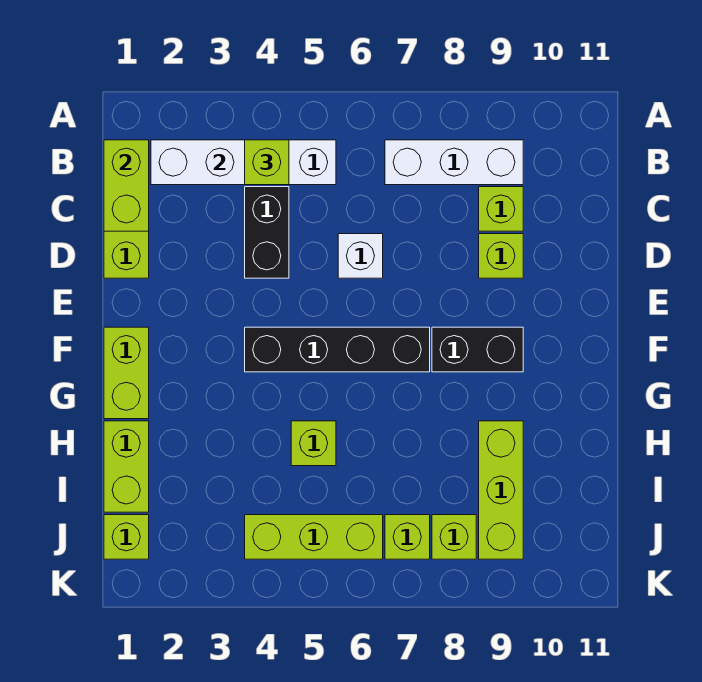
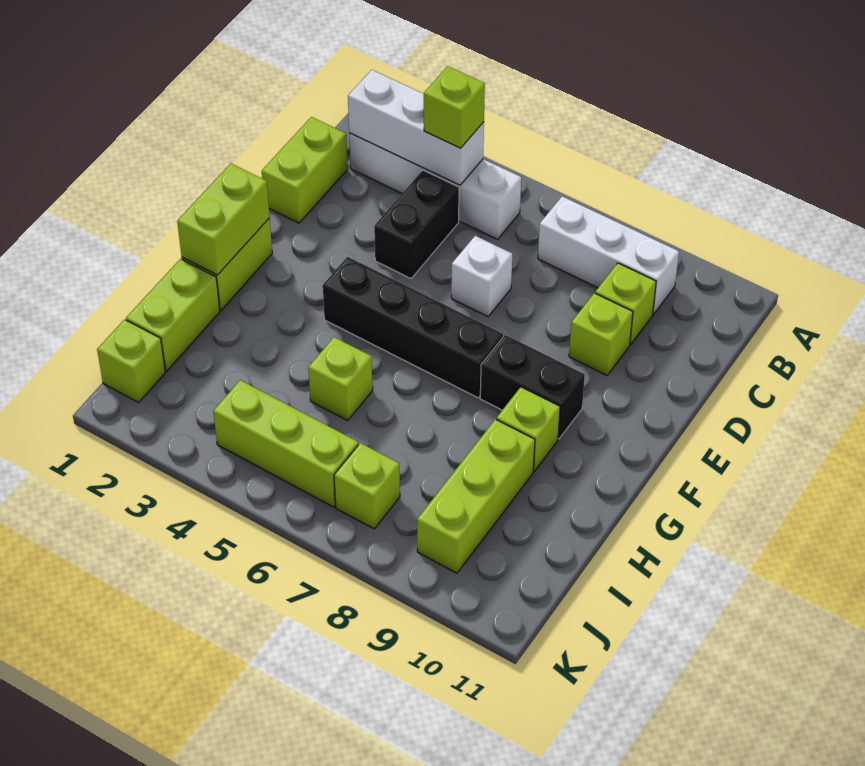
lime 1x2 brick [104,140,149,231] -> lime 1x2 brick moved to [177,164,270,275]
lime 1x1 brick [432,515,476,559] -> lime 1x1 brick moved to [496,387,560,471]

